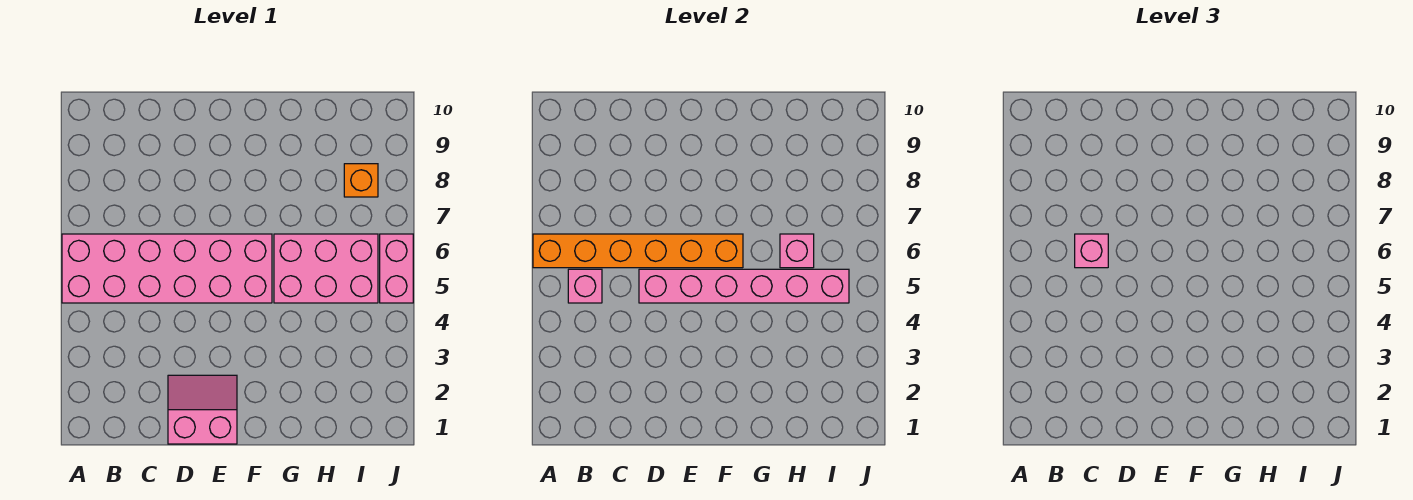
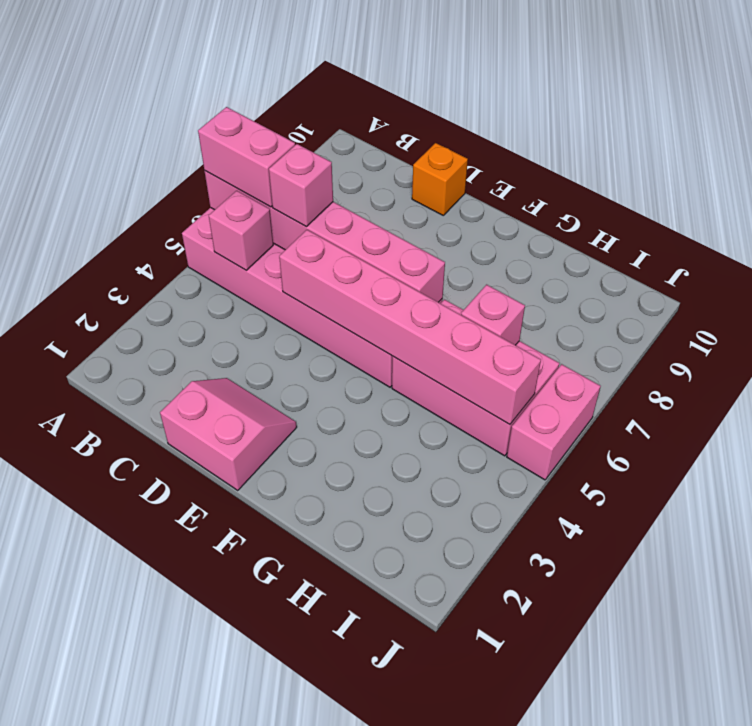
orange 1x6 brick [533,234,743,268] -> pink 1x6 brick [205,171,445,302]
none -> pink 1x2 brick [198,107,295,207]
orange 1x1 brick [344,164,378,197] -> orange 1x1 brick moved to [412,143,468,215]

